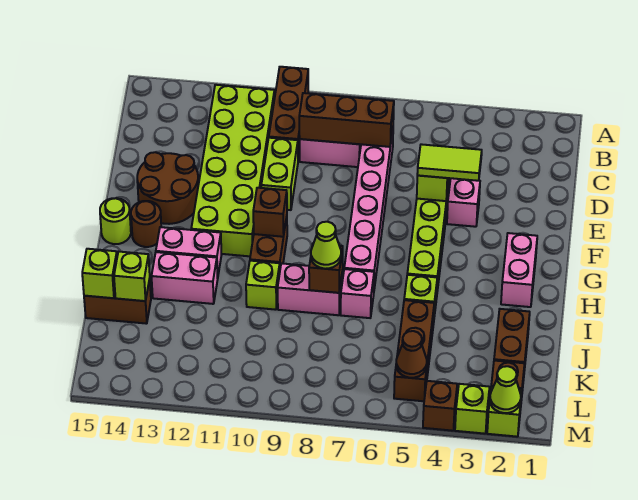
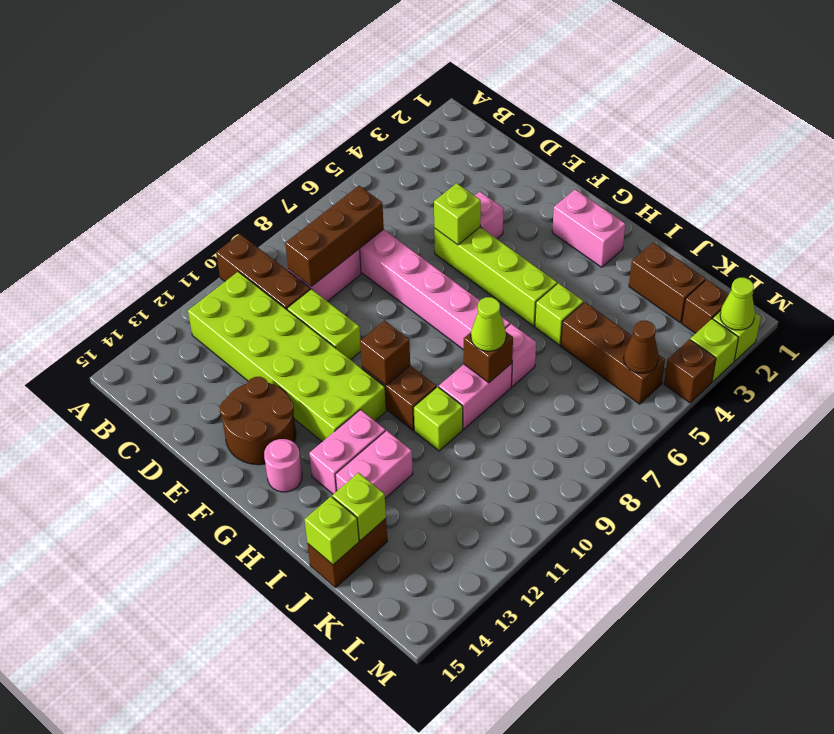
lime 1x2 tile [417,144,482,181] -> none
brown 1x1 round brick [131,201,161,247] -> pink 1x1 round brick [264,439,302,492]
lime 1x1 round brick [100,198,131,244] -> none

